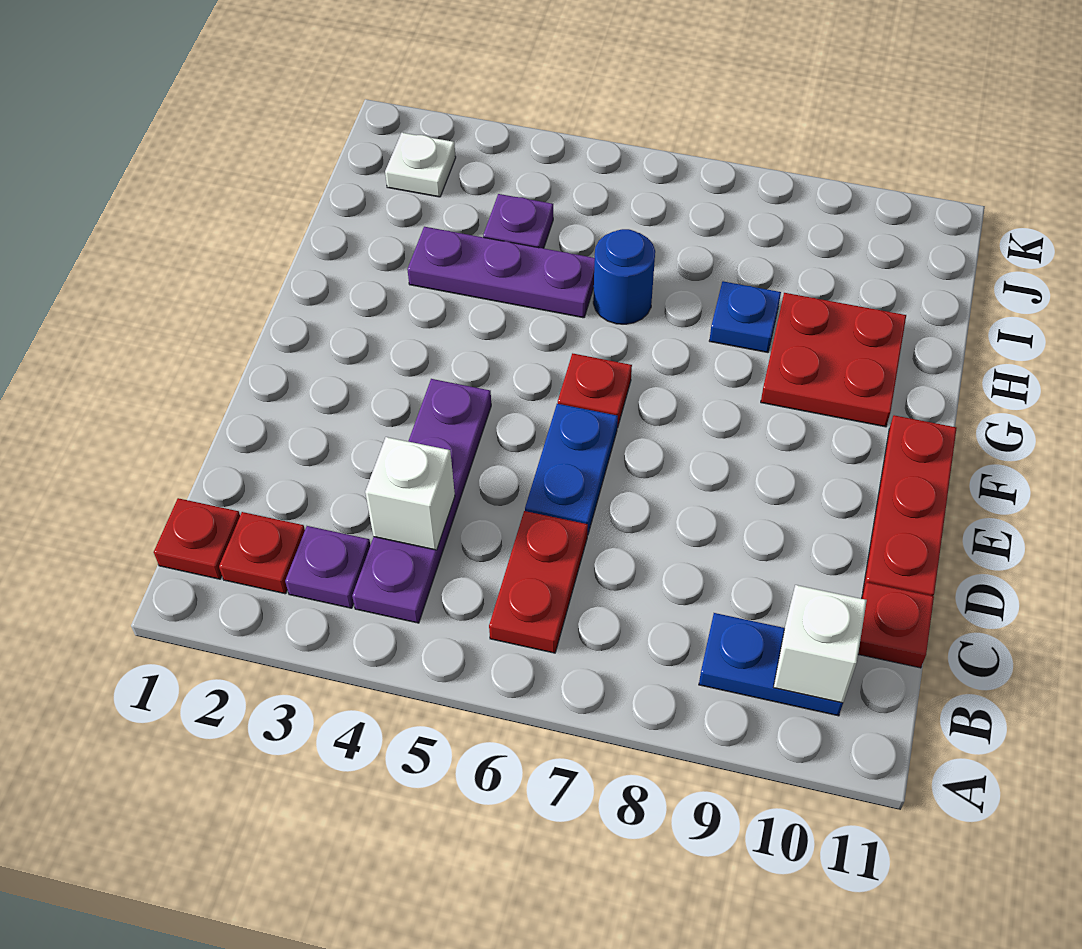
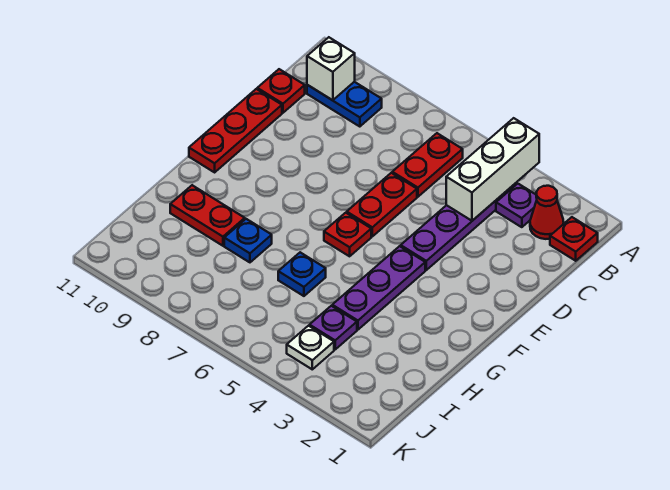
red 1x1 plate [219,512,305,594] -> red 1x1 cone [530,186,564,239]
white 1x1 brick [365,437,455,550] -> white 1x3 brick [446,118,539,221]
blue 1x2 plate [525,404,618,535] -> red 1x2 plate [347,173,417,236]
red 2x2 plate [761,293,906,427] -> red 1x2 plate [170,185,245,246]
purple 1x3 plate [407,227,595,318] -> purple 1x3 plate turned to [332,246,425,330]
blue 1x1 round brick [593,229,655,324] -> blue 1x1 plate [278,252,326,296]
white 1x1 plate [385,133,456,197] -> white 1x1 plate moved to [287,326,334,369]

